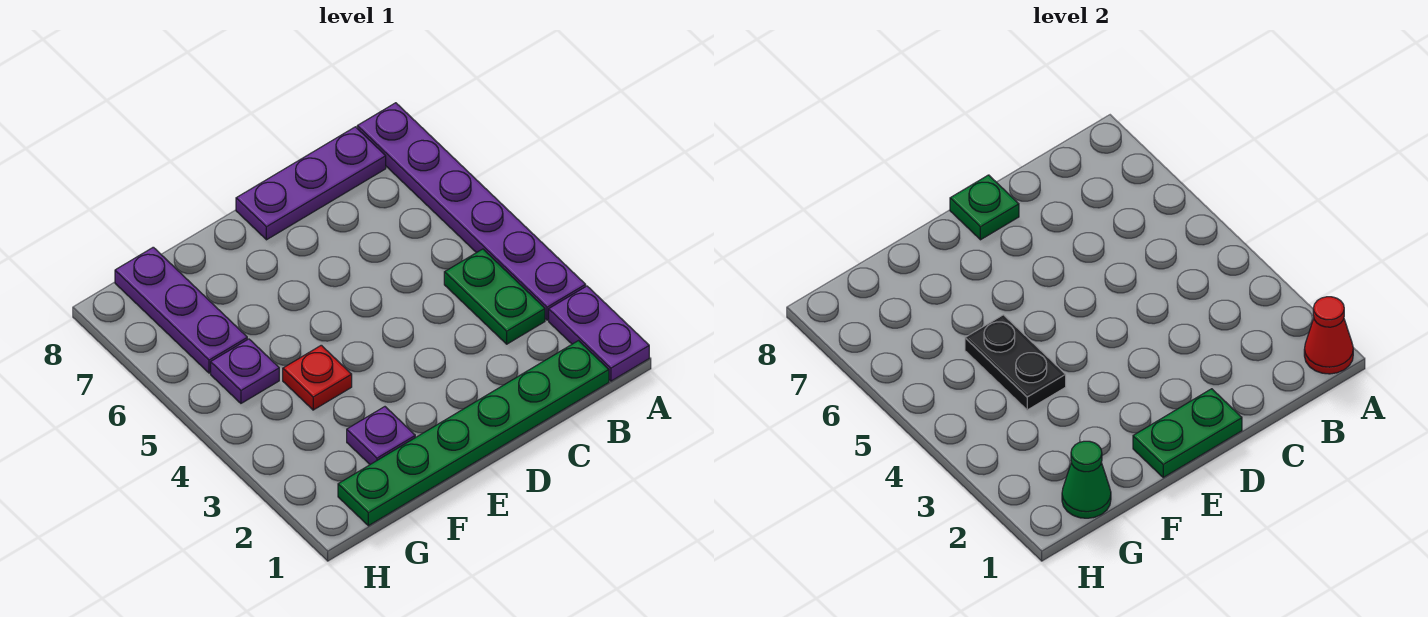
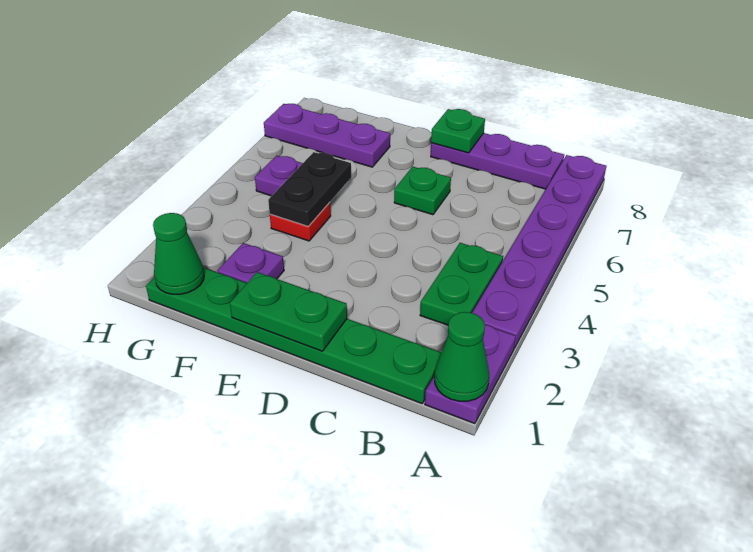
red 1x1 cone [1304,297,1353,374] -> green 1x1 cone [434,312,489,401]
none -> green 1x1 plate [394,167,451,215]
purple 1x3 plate [115,247,247,373] -> purple 1x3 plate turned to [264,104,390,167]

